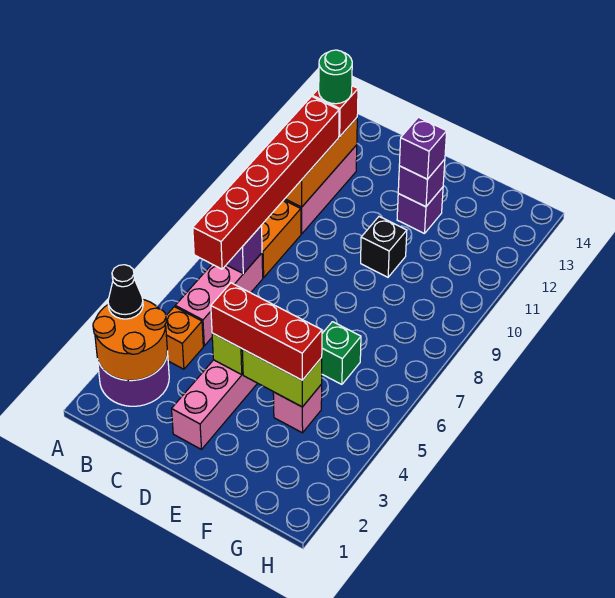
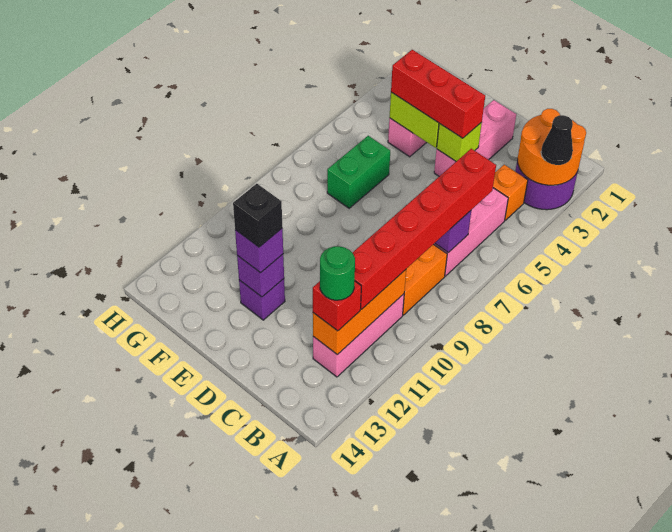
black 1x1 brick [361,217,407,277] -> black 1x1 brick moved to [233,184,282,247]
green 1x1 brick [321,322,361,384] -> green 1x2 brick [327,136,390,208]

